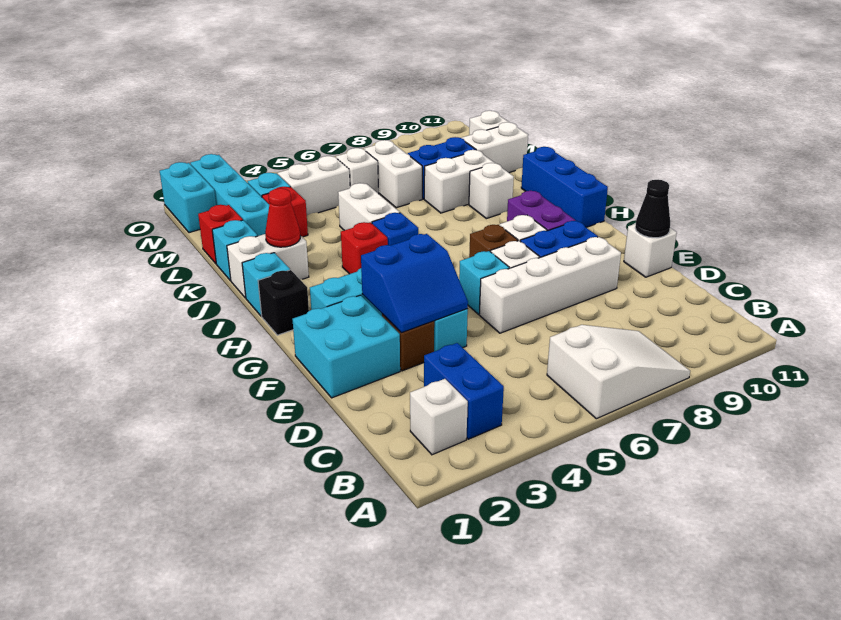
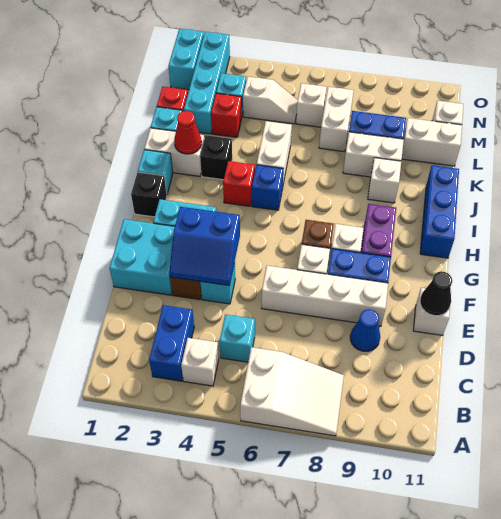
white 1x1 brick [410,379,468,455] -> white 1x1 brick moved to [181,338,219,386]
none -> blue 1x1 cone [350,309,380,351]
cyan 1x1 brick [459,251,509,314] -> cyan 1x1 brick moved to [220,314,255,362]
none -> black 1x1 brick [200,135,232,180]
white 1x2 brick [278,156,350,215] -> white 1x2 slope [243,77,298,124]

